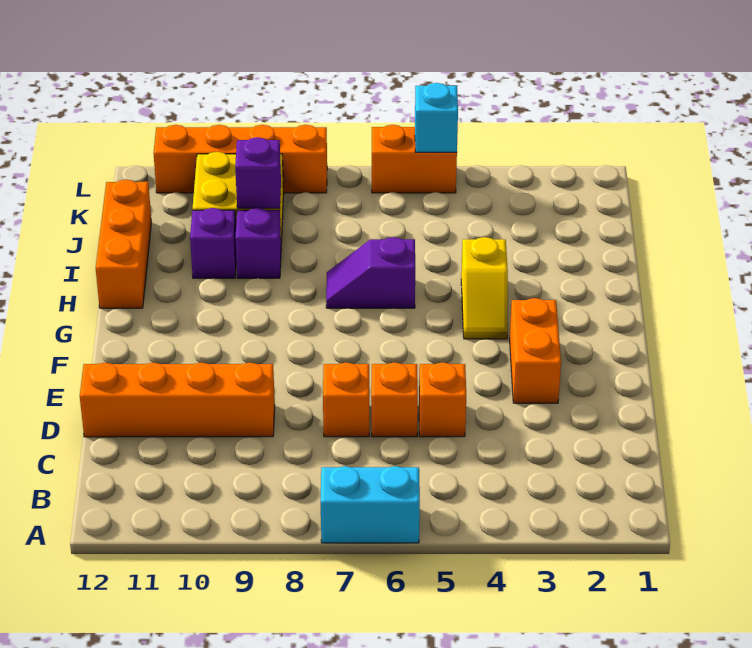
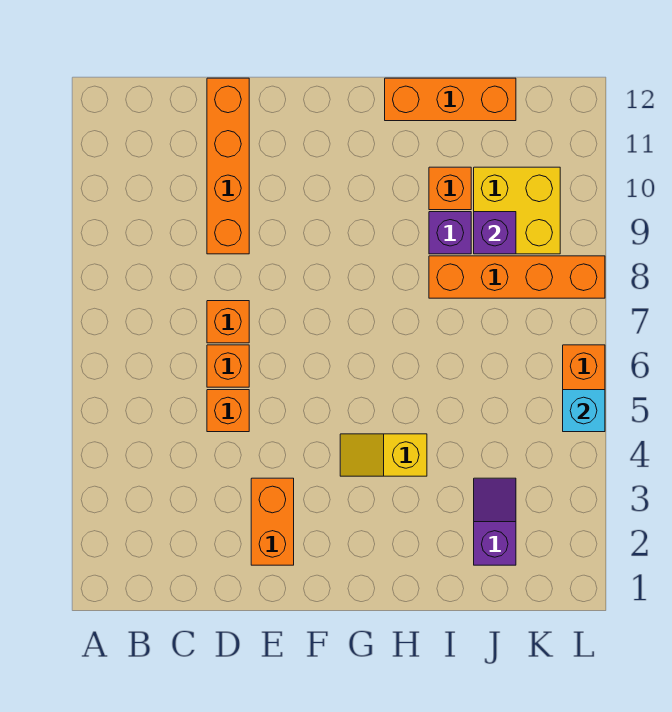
cyan 1x2 brick [321,466,420,543] -> none
orange 1x2 brick [510,298,561,403] -> orange 1x2 brick turned to [251,478,294,565]
purple 1x2 slope [326,237,415,308] -> purple 1x2 slope moved to [474,478,516,565]
purple 1x1 brick [190,208,236,278] -> orange 1x1 brick [429,167,471,210]
orange 1x4 brick [154,125,327,193] -> orange 1x4 brick turned to [429,256,605,298]

